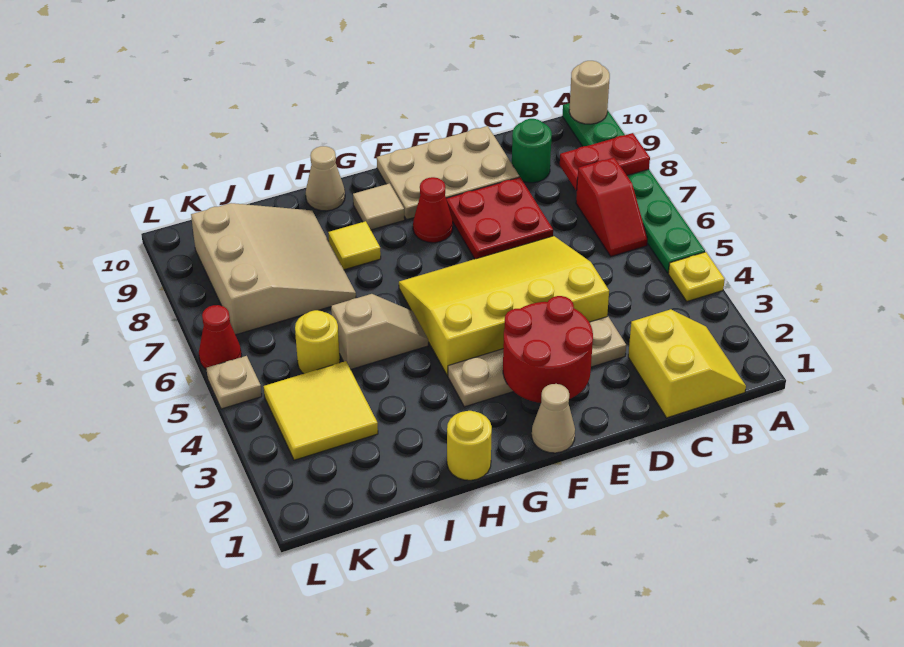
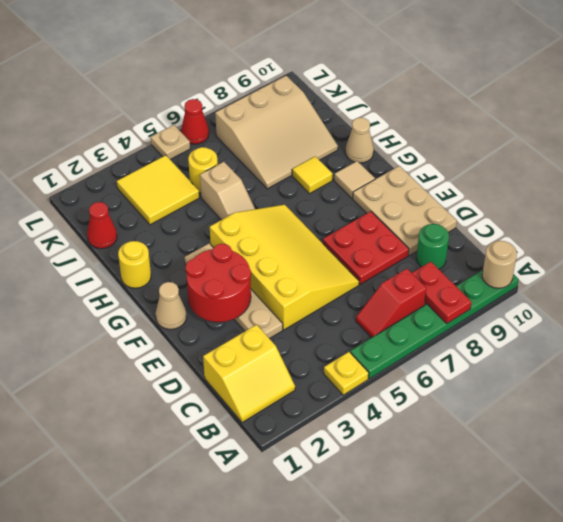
red 1x1 cone [413,177,453,243] -> red 1x1 cone moved to [87,202,117,249]

